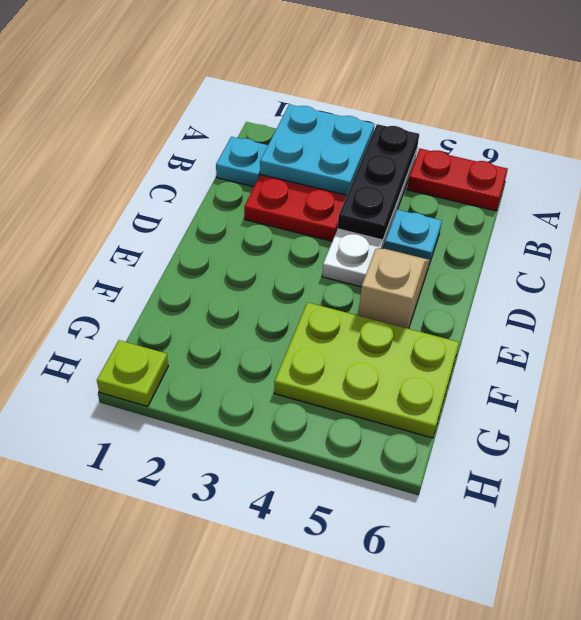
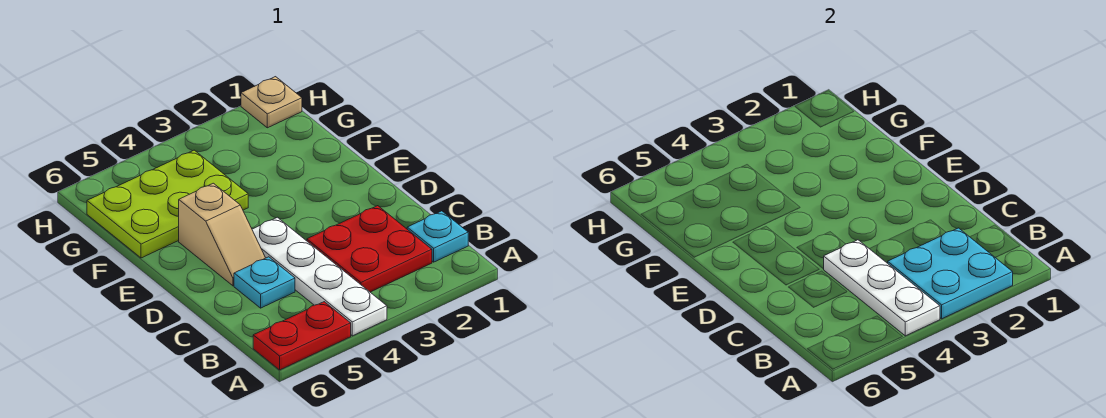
black 1x3 plate [338,124,419,240] -> white 1x3 plate [824,240,940,336]
lime 1x1 plate [97,340,168,406] -> tan 1x1 plate [241,77,302,128]

